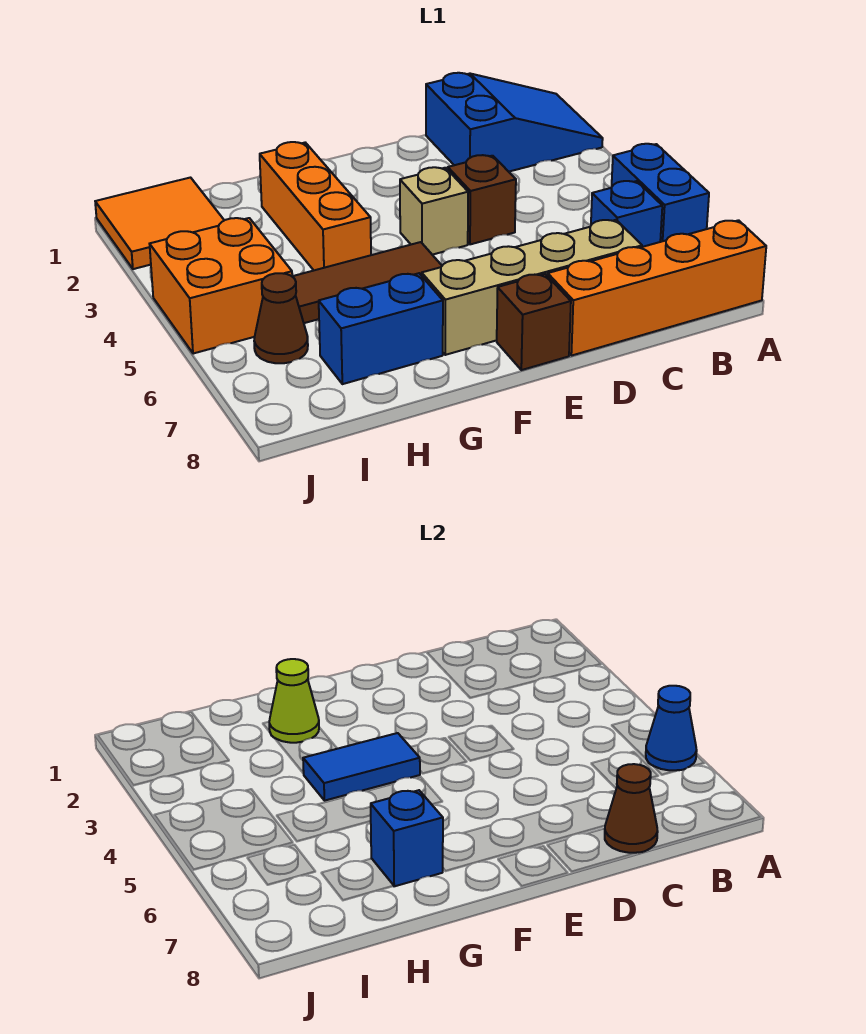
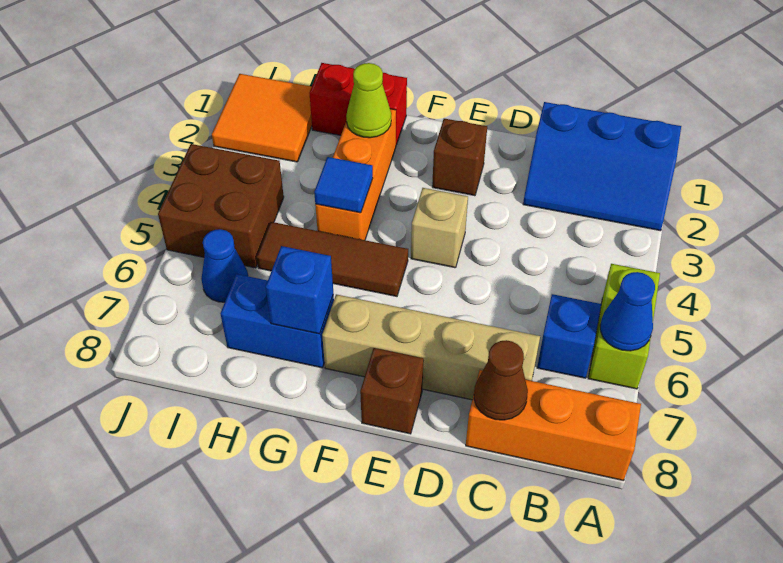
blue 2x3 slope [426,73,603,172] -> blue 2x3 slope turned to [523,102,681,231]
blue 1x2 brick [612,144,709,242] -> lime 1x2 brick [588,264,660,389]
orange 1x4 brick [548,220,766,356] -> orange 1x3 brick [466,370,641,481]
brown 1x1 brick [448,155,516,244] -> brown 1x1 brick moved to [432,119,487,196]
blue 1x2 tile [303,733,420,801] -> blue 1x1 tile [314,157,373,213]
none -> red 1x2 brick [310,63,407,145]
orange 2x2 brick [150,218,292,354] -> brown 2x2 brick [158,144,284,268]
brown 1x1 cone [254,273,308,363] -> blue 1x1 cone [201,229,248,302]

